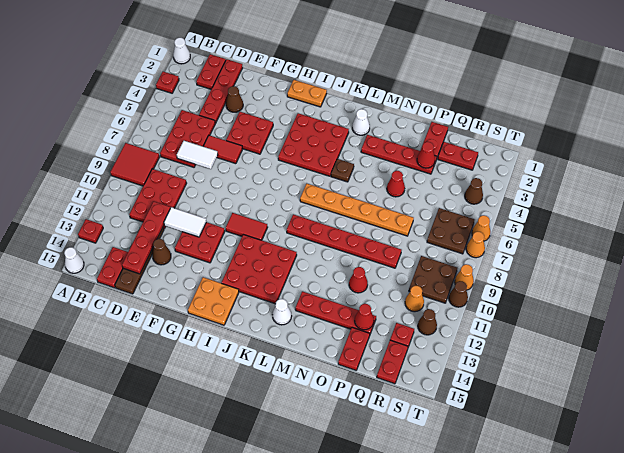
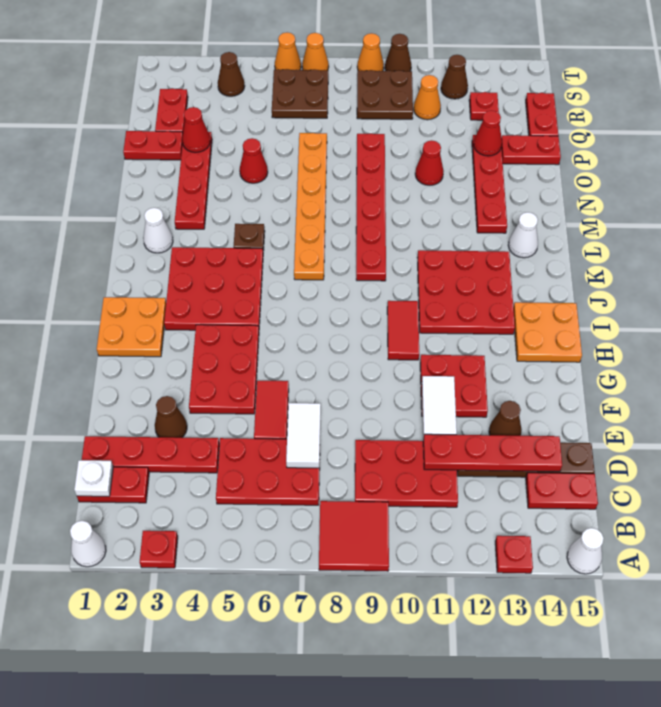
none -> white 1x1 plate [74,460,113,496]
red 2x2 plate [226,112,273,154] -> red 2x3 plate [189,325,259,414]
orange 1x2 plate [287,80,327,107] -> orange 2x2 plate [97,297,166,357]
red 1x2 plate [377,340,408,384] -> red 1x2 plate turned to [526,93,558,136]

